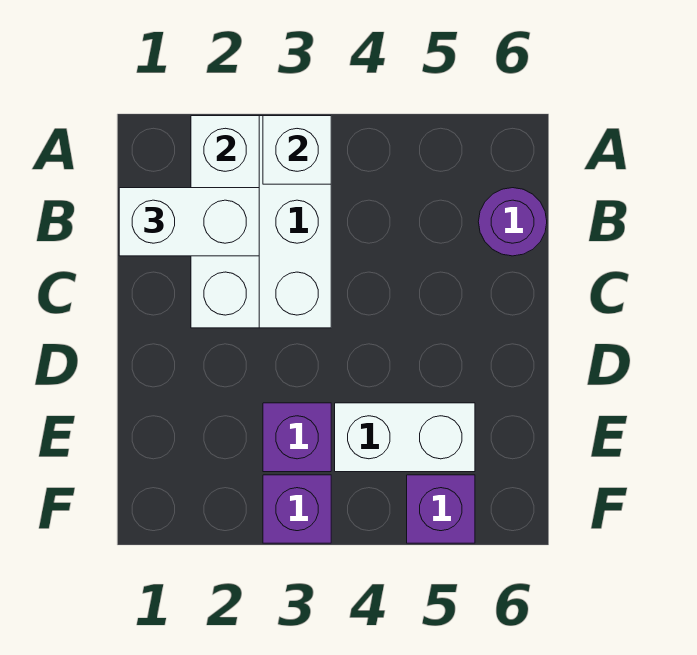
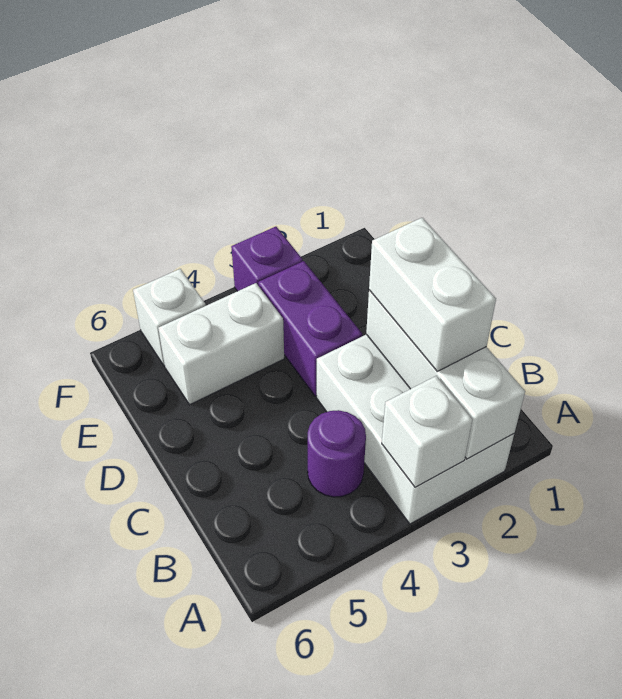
white 1x2 brick [119,188,259,256] -> white 1x2 brick turned to [369,218,496,371]
purple 1x1 round brick [478,188,547,256] -> purple 1x1 round brick moved to [308,410,366,497]
purple 1x1 brick [263,403,331,472] -> purple 1x2 brick [258,261,362,396]
purple 1x1 brick [407,475,475,543] -> white 1x1 brick [133,269,206,366]

